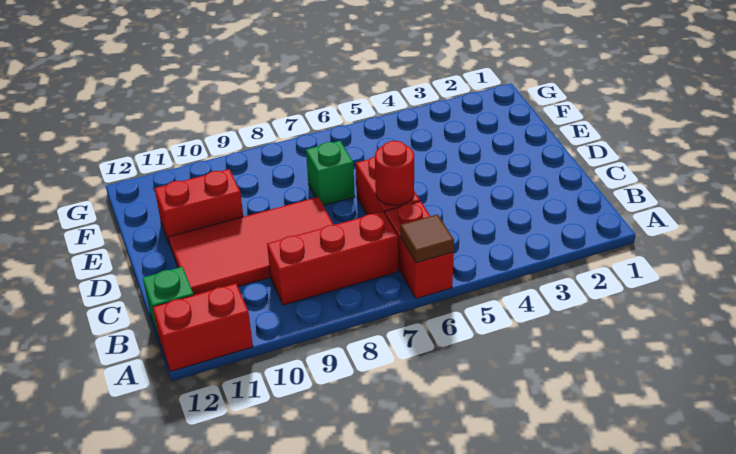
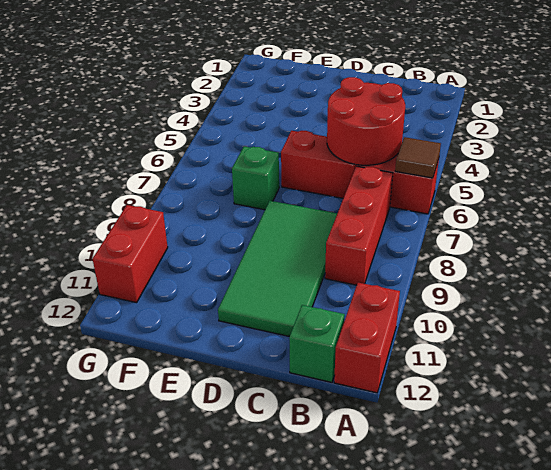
red 1x1 round brick [375,141,414,205] -> red 2x2 round brick [327,77,405,165]
red 2x4 tile [169,197,334,295] -> green 2x4 tile [218,201,337,337]
red 1x2 brick [154,169,243,245] -> red 1x2 brick moved to [93,205,168,303]

